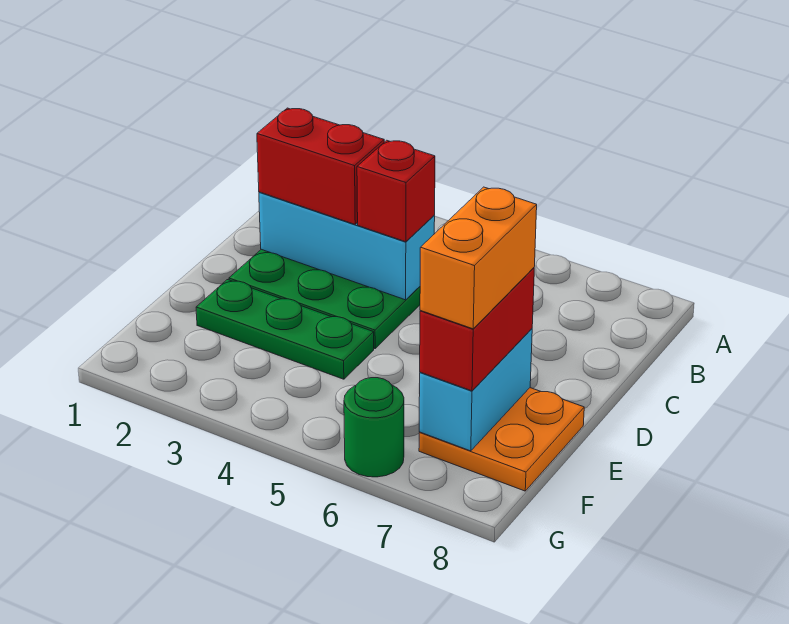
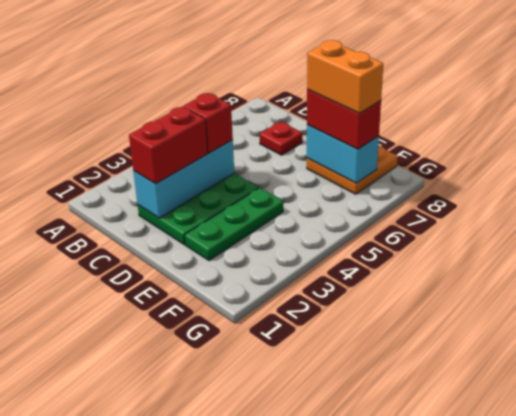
none -> red 1x1 plate [260,122,302,155]
green 1x1 round brick [344,378,404,477] -> none

